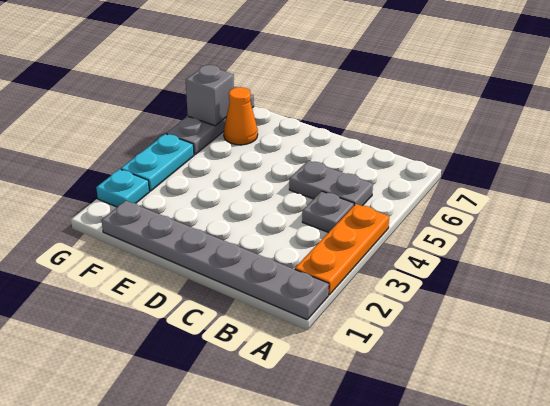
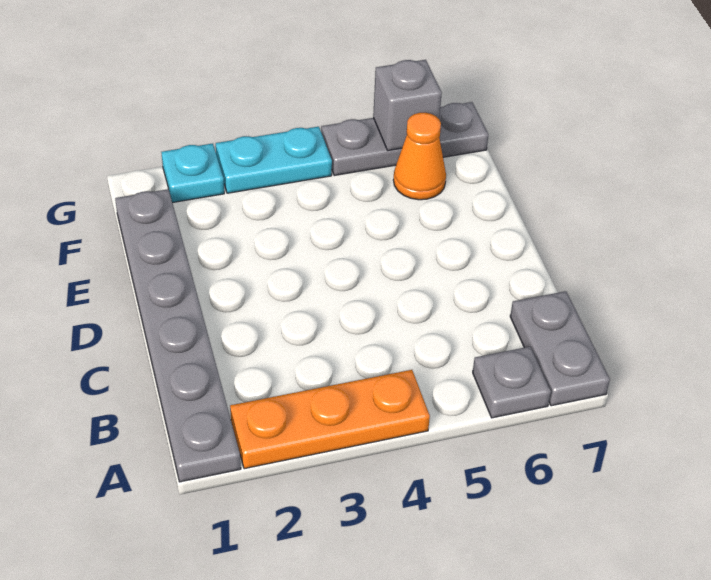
grey 1x1 plate [302,191,354,233] -> grey 1x1 plate moved to [473,347,551,418]
grey 1x2 plate [289,161,373,206] -> grey 1x2 plate moved to [510,291,610,406]

